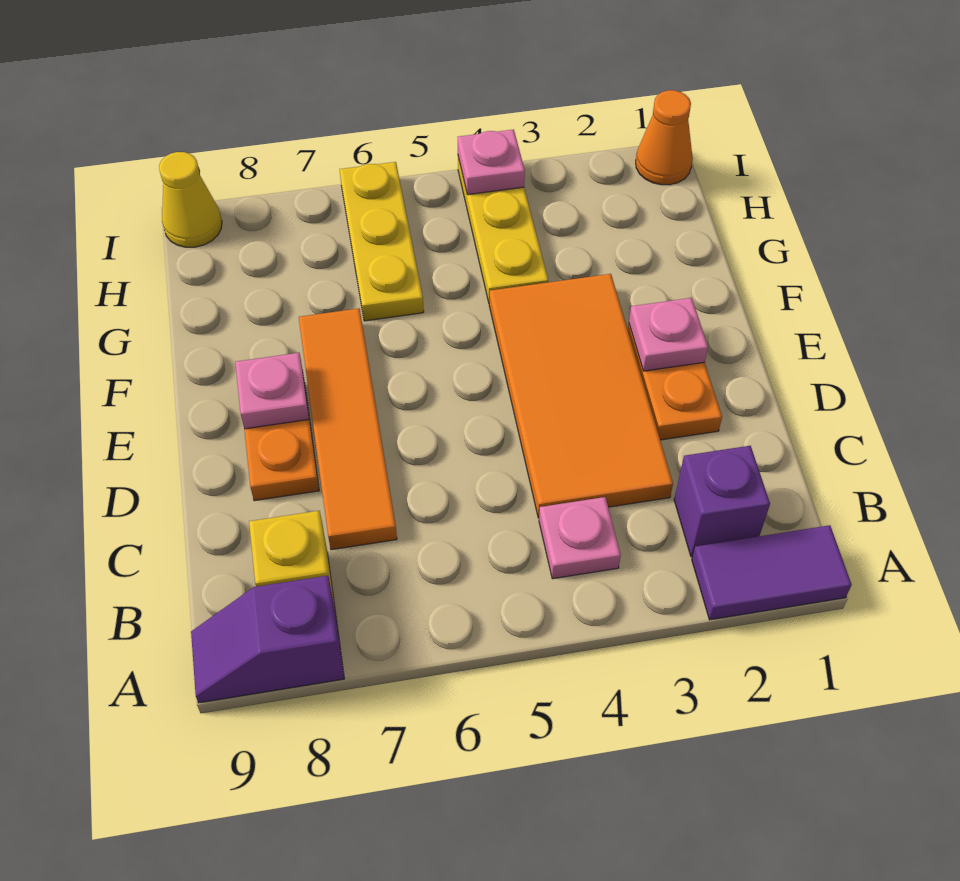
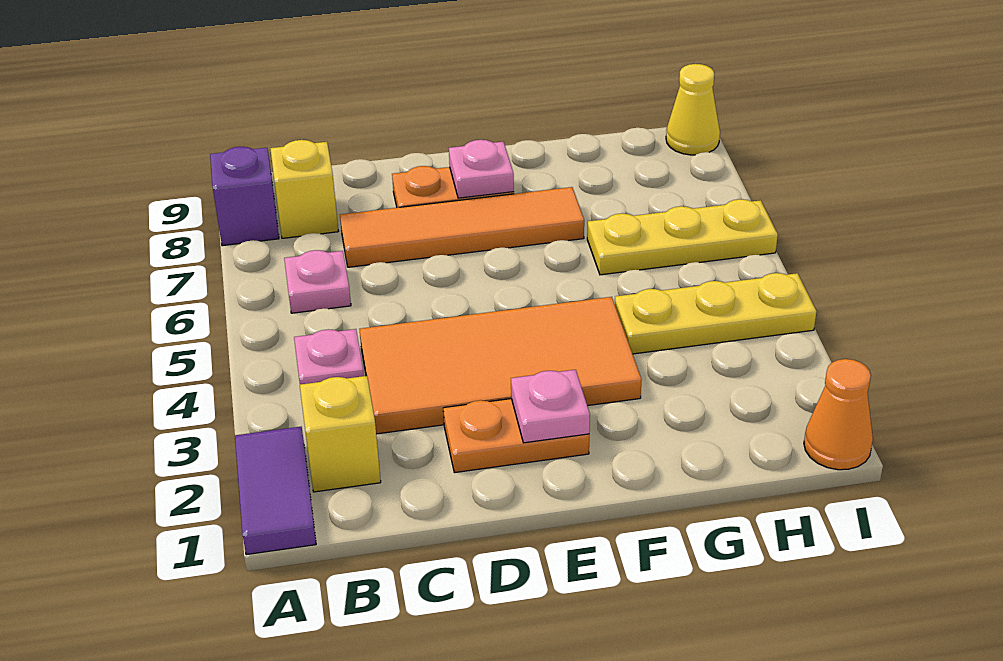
purple 1x1 brick [674,446,770,557] -> yellow 1x1 brick [300,376,381,492]
pink 1x1 plate [458,129,525,195] -> pink 1x1 plate moved to [284,250,351,313]

